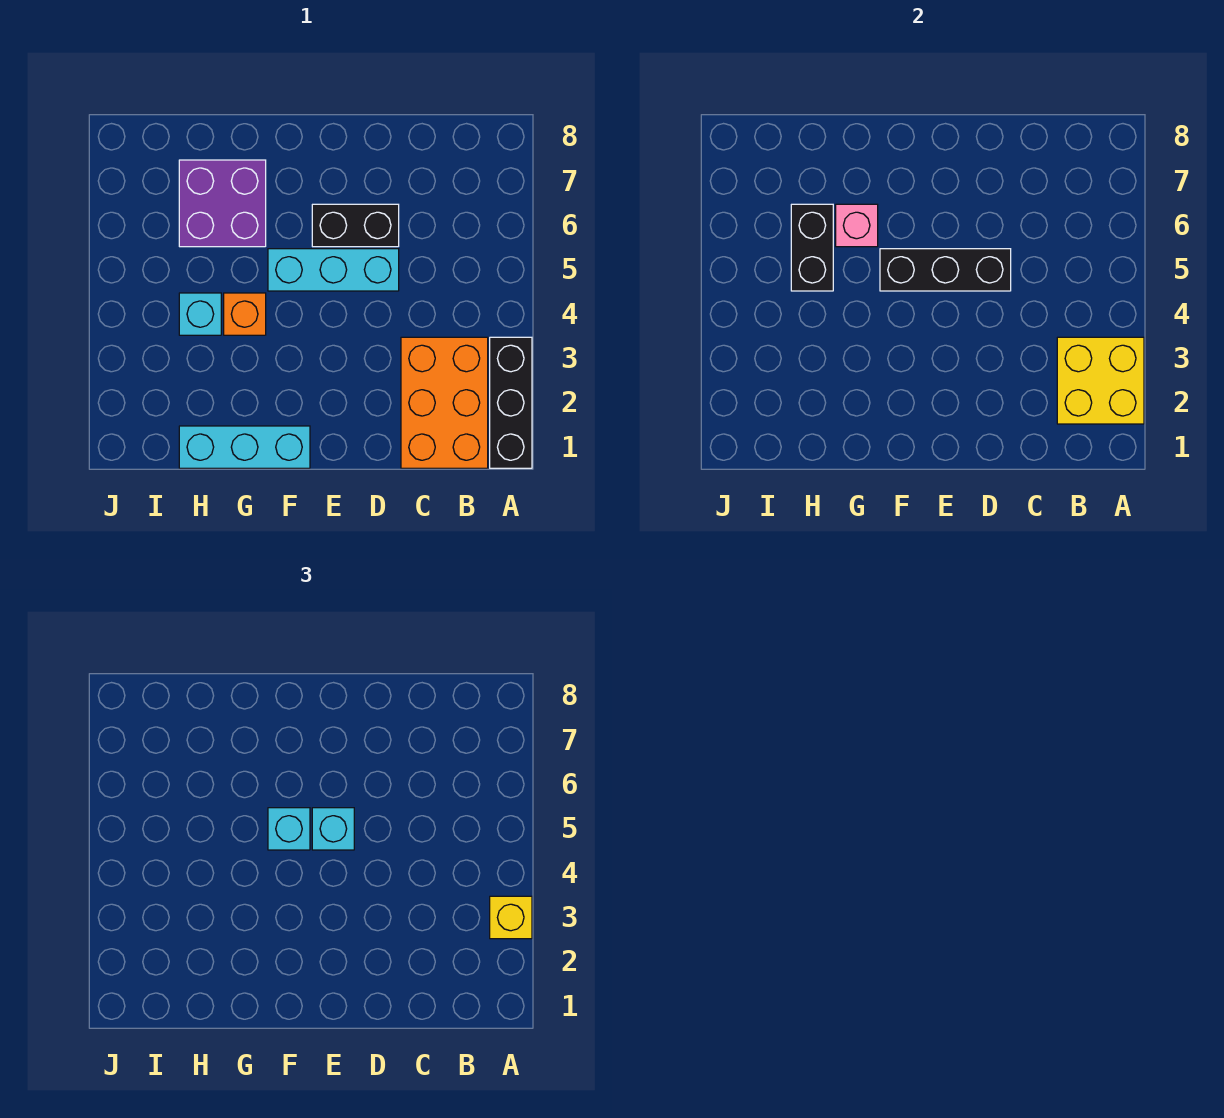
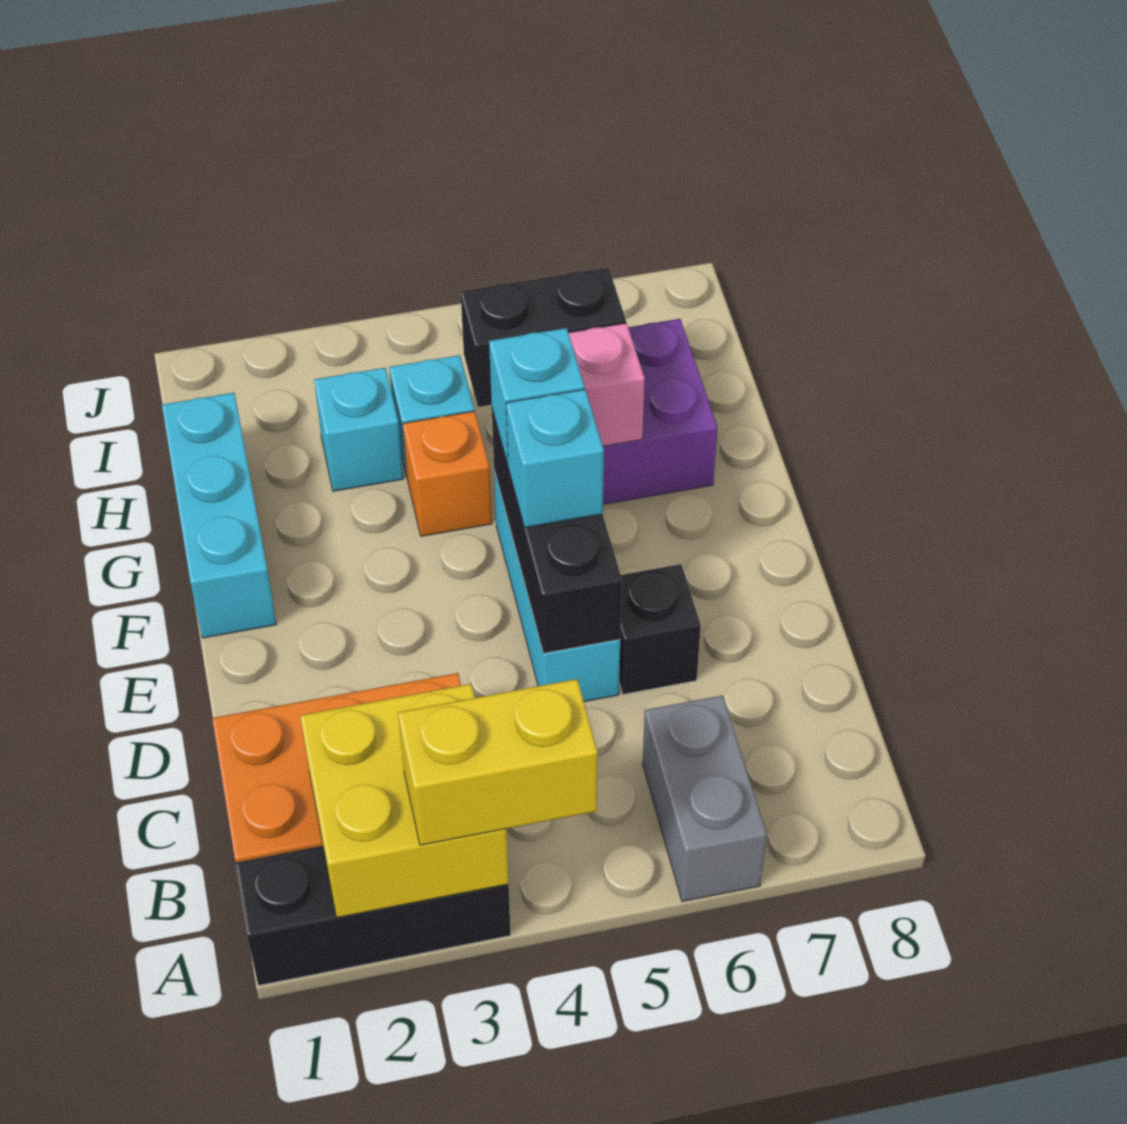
yellow 1x1 brick [490,896,532,939] -> yellow 1x2 brick [398,679,598,845]
none -> grey 1x2 brick [642,695,767,902]
black 1x2 brick [312,204,399,247] -> black 1x1 brick [619,564,701,694]
none -> cyan 1x1 brick [314,368,403,491]

